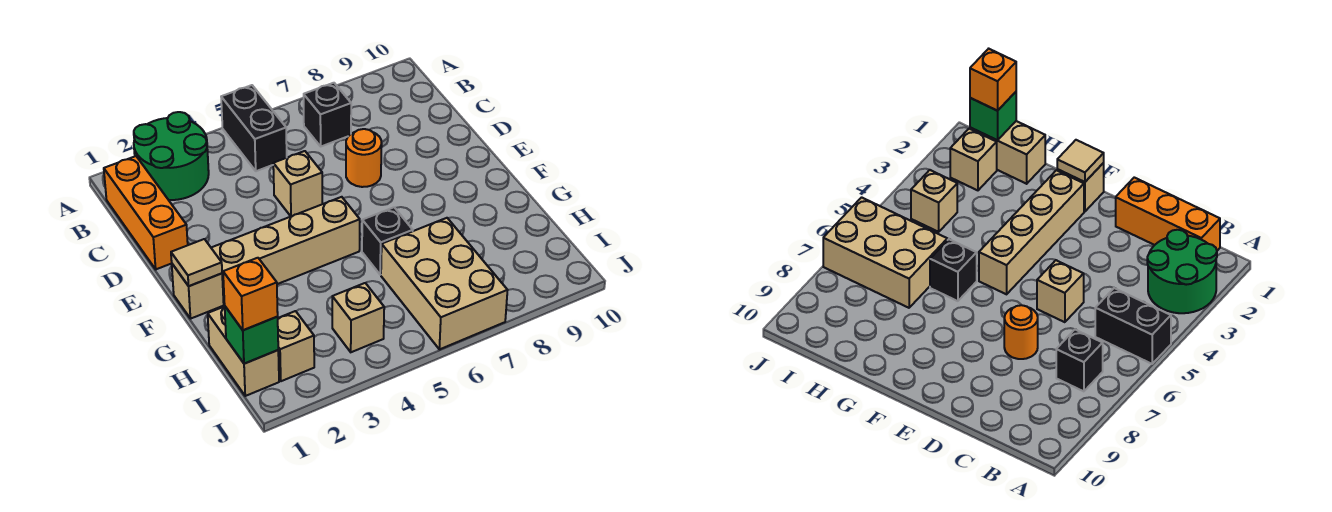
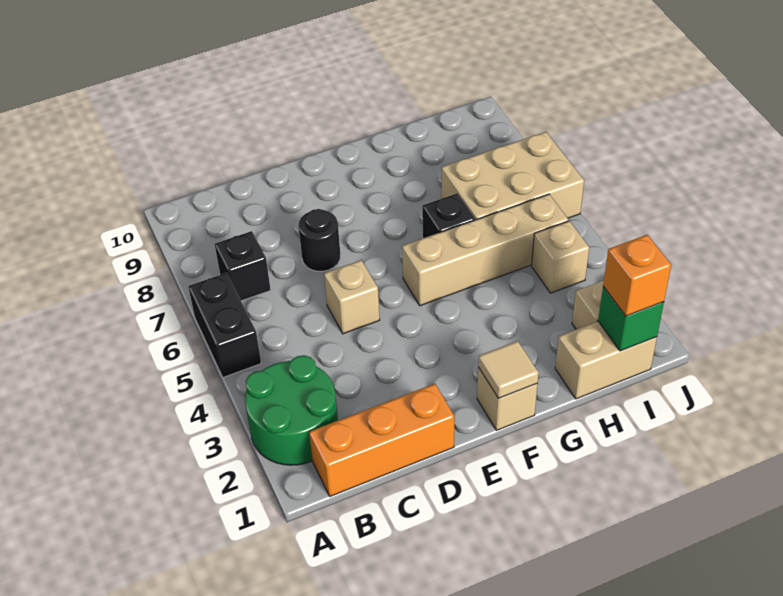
black 1x2 brick [221,85,287,171] -> black 1x2 brick turned to [188,273,261,377]
orange 1x1 round brick [346,129,382,187] -> black 1x1 round brick [298,209,340,271]
tan 1x4 brick [211,197,360,302] -> tan 1x4 brick turned to [402,194,568,306]

